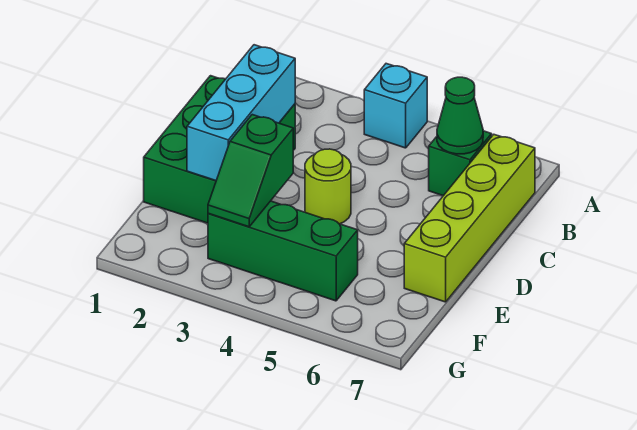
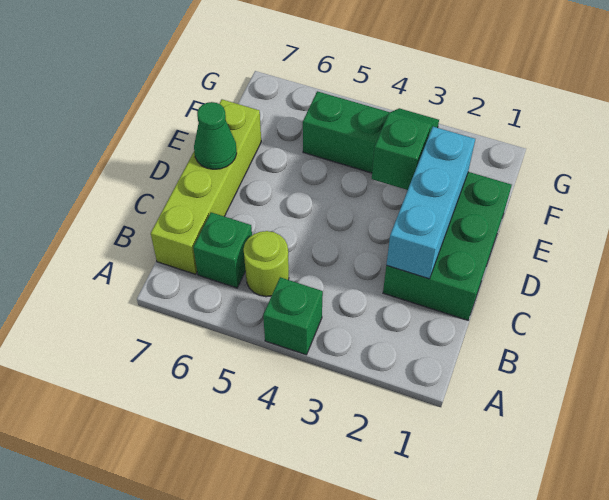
cyan 1x1 brick [364,64,427,148] -> green 1x1 brick [263,277,323,355]
green 1x1 cone [437,77,483,154] -> green 1x1 cone moved to [194,102,237,169]
lime 1x1 round brick [305,149,351,224] -> lime 1x1 round brick moved to [244,231,289,297]

